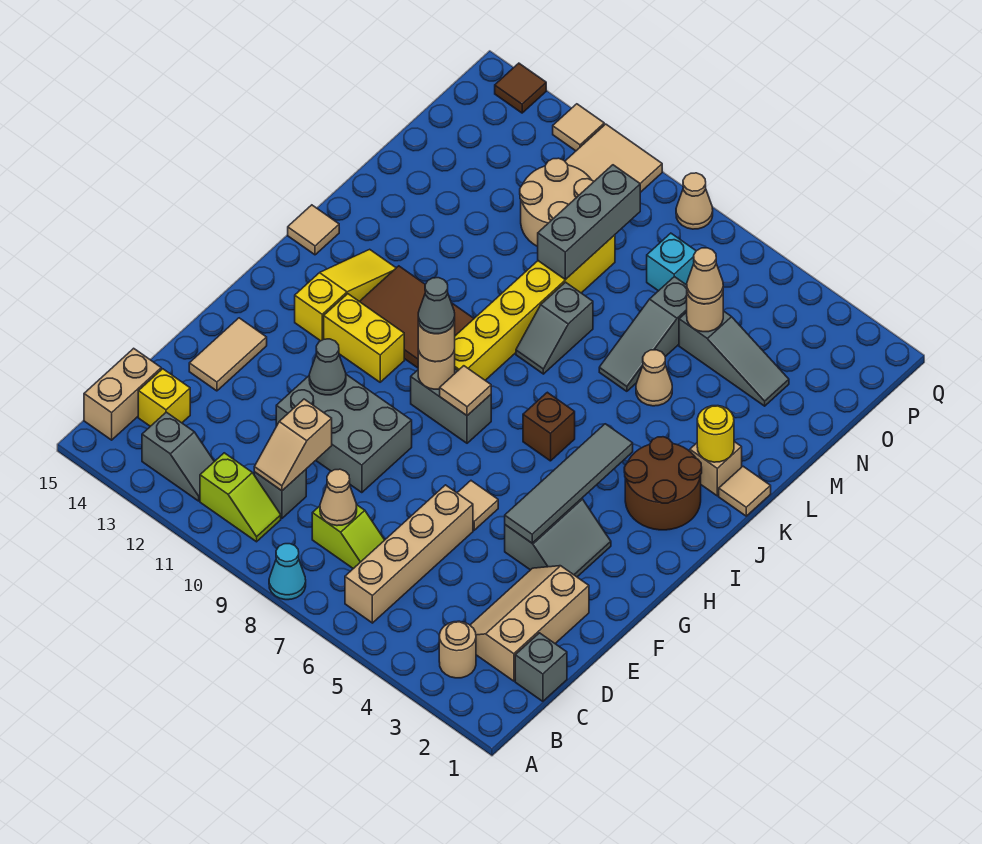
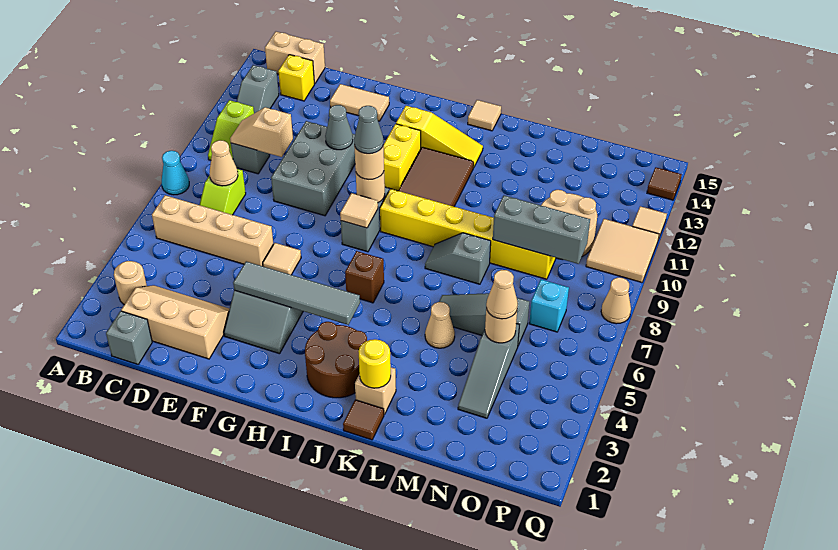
tan 1x1 tile [719,466,771,516] -> brown 1x1 tile [343,400,384,440]

